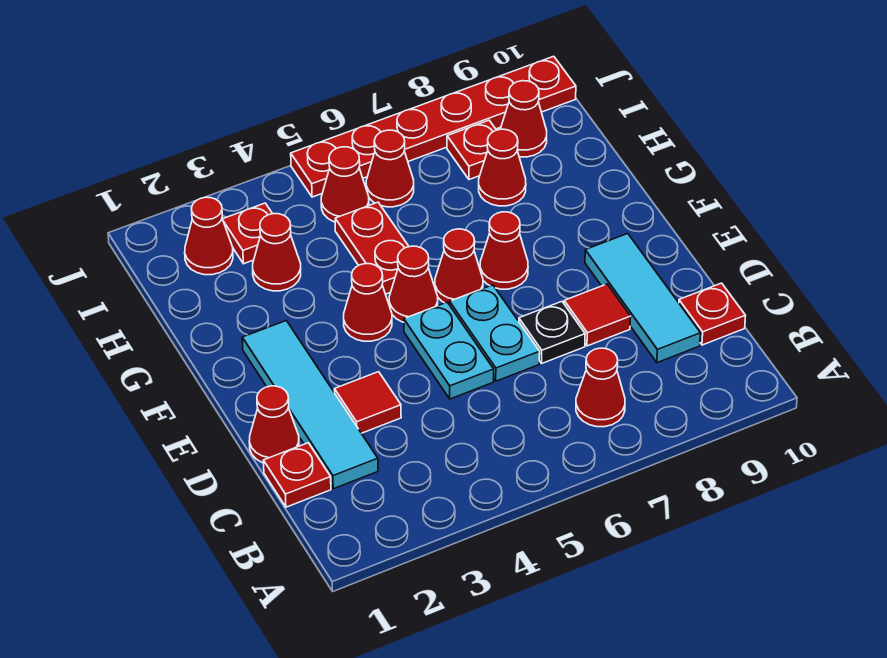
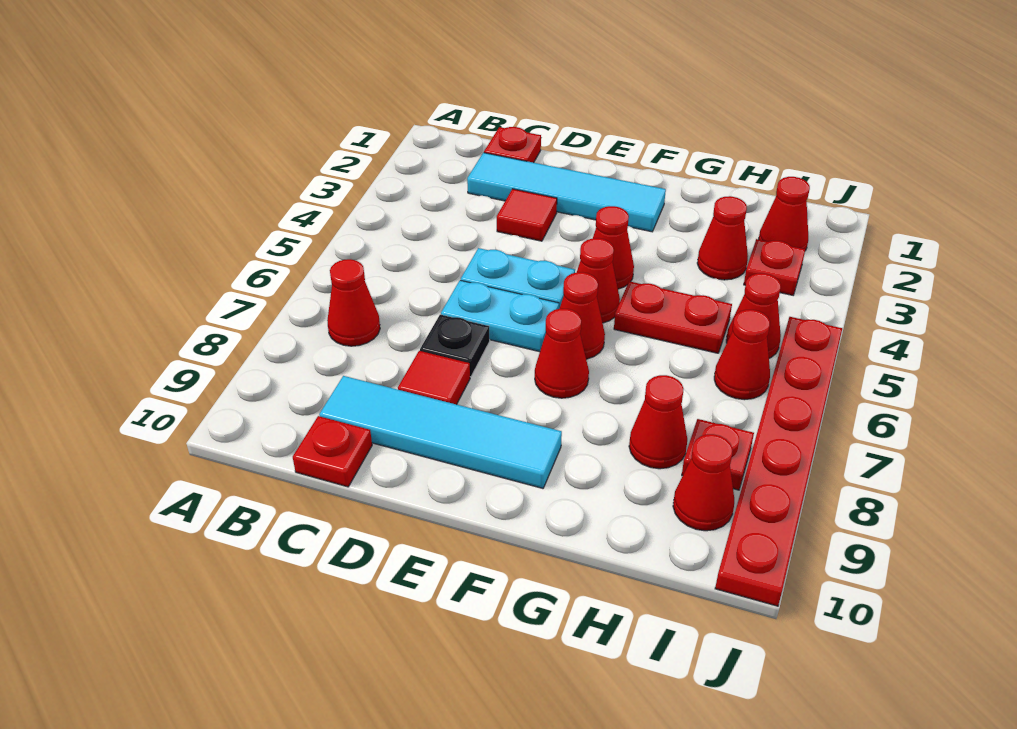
cyan 1x3 tile [585,234,700,363] -> cyan 1x4 tile [319,376,562,488]
red 1x1 cone [249,386,299,463] -> none

